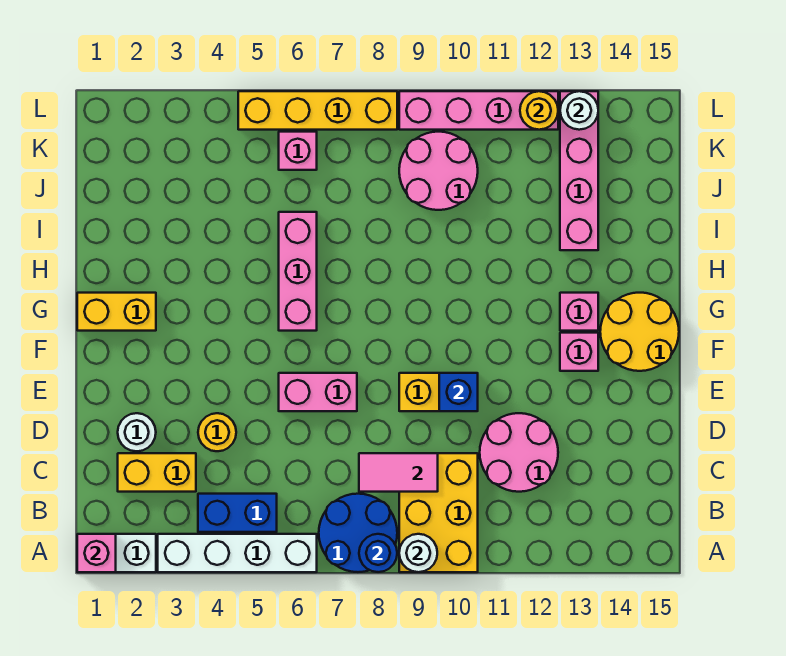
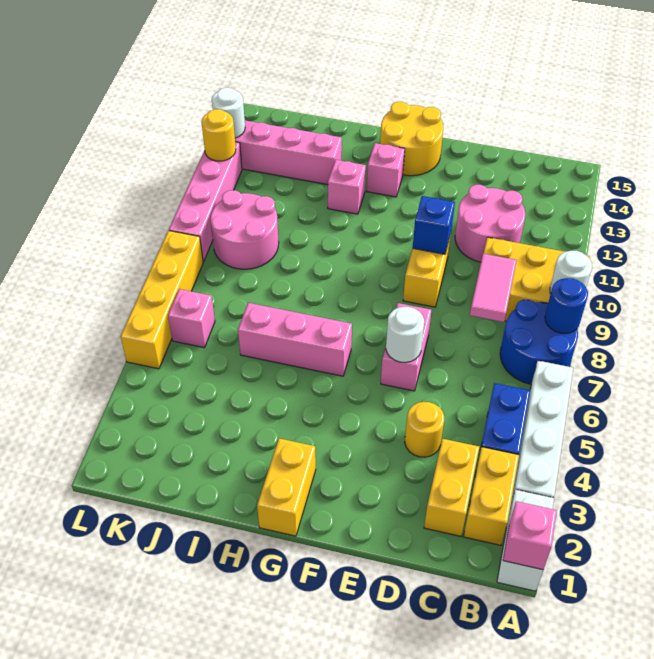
none -> yellow 1x2 brick [463,447,519,545]
white 1x1 round brick [118,413,156,451] -> white 1x1 round brick moved to [386,307,424,362]
pink 1x1 brick [560,333,598,371] -> pink 1x1 brick moved to [328,160,366,214]

